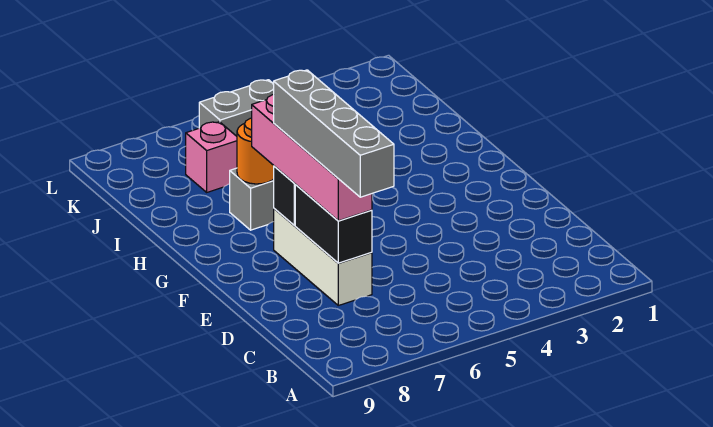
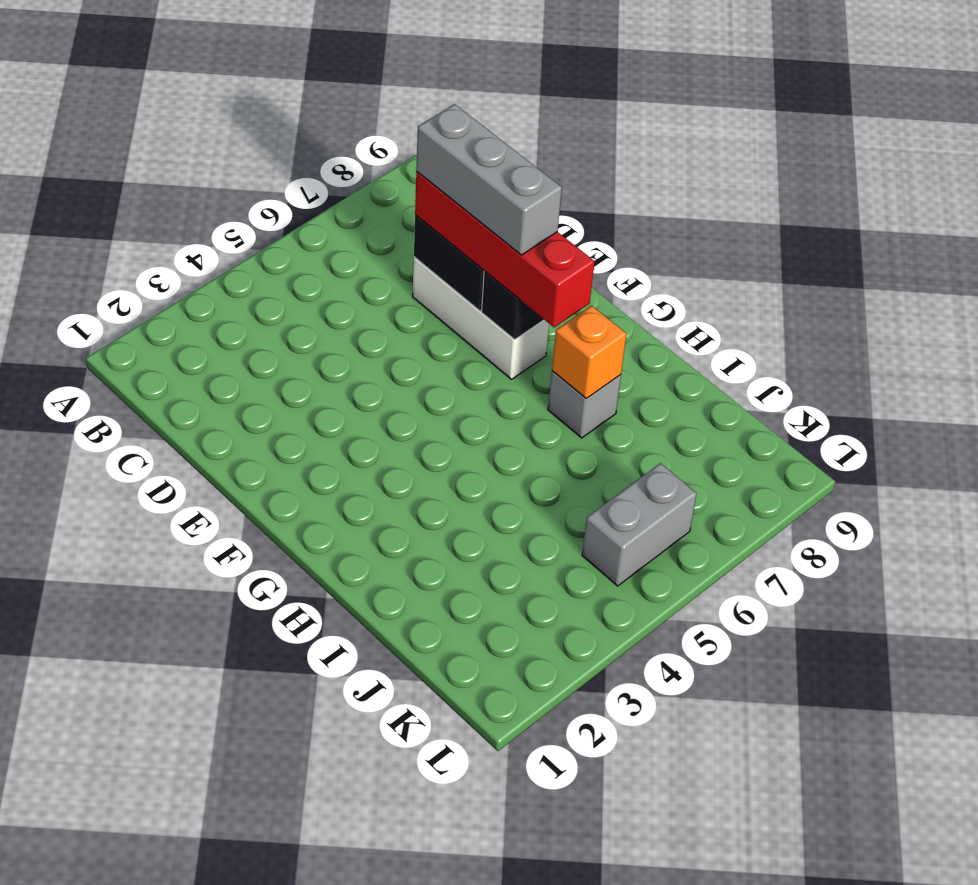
grey 1x4 brick [274,70,394,197] -> grey 1x3 brick [416,104,562,255]
pink 1x4 brick [252,95,372,221] -> red 1x4 brick [415,172,594,327]
orange 1x1 round brick [237,118,274,184] -> orange 1x1 brick [552,306,626,399]
pink 1x1 brick [186,122,237,192] -> none

